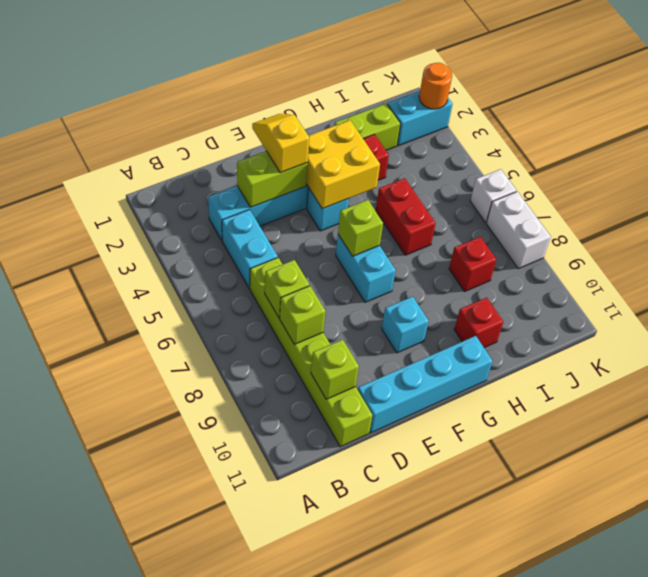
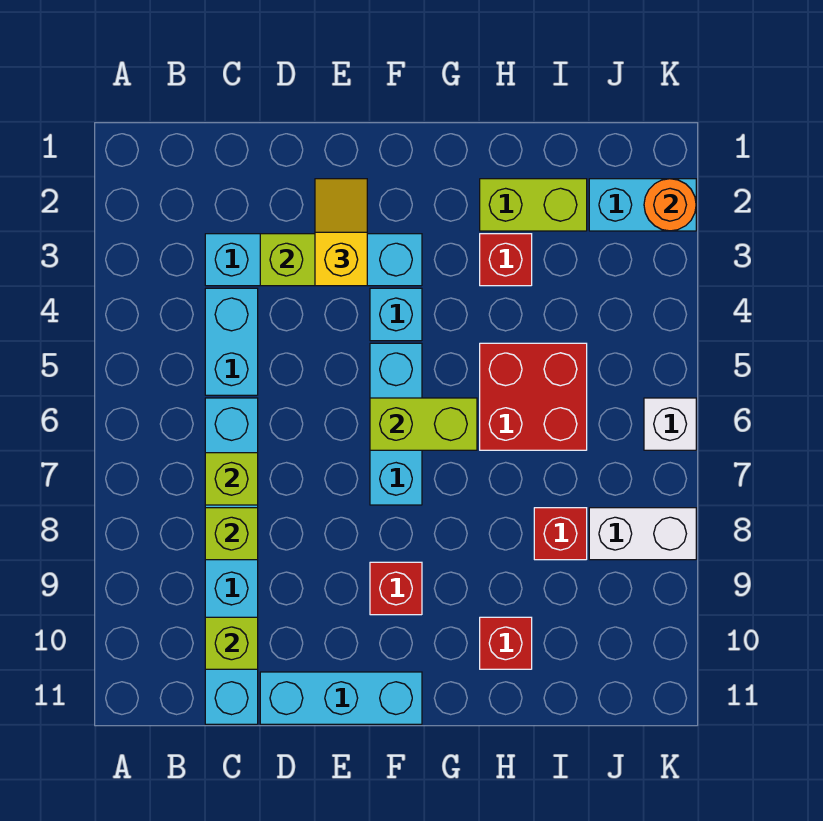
lime 1x6 brick [250,258,372,447] -> cyan 1x6 brick [205,398,258,724]
cyan 1x4 brick [358,336,493,433] -> cyan 1x3 brick [260,672,422,724]
yellow 2x2 brick [306,120,380,209] -> none
cyan 1x2 brick [336,235,396,302] -> cyan 1x3 brick [370,343,422,505]
lime 1x1 brick [338,200,383,256] -> lime 1x2 brick [370,398,477,450]
cyan 1x1 brick [382,297,429,353] -> red 1x1 brick [370,562,422,615]
red 1x2 brick [376,178,436,255] -> red 2x2 brick [480,343,587,450]
white 1x2 brick [486,191,551,269] -> white 1x2 brick turned to [589,508,696,560]

